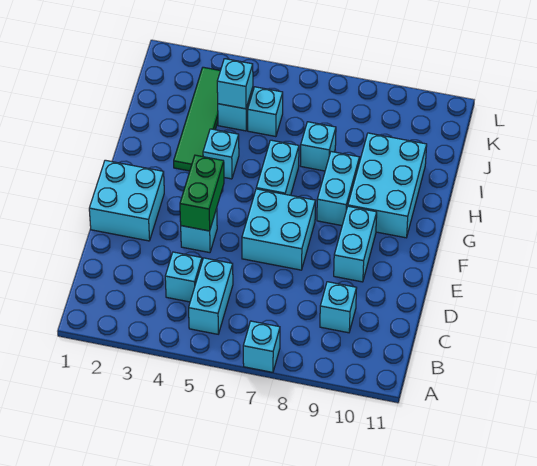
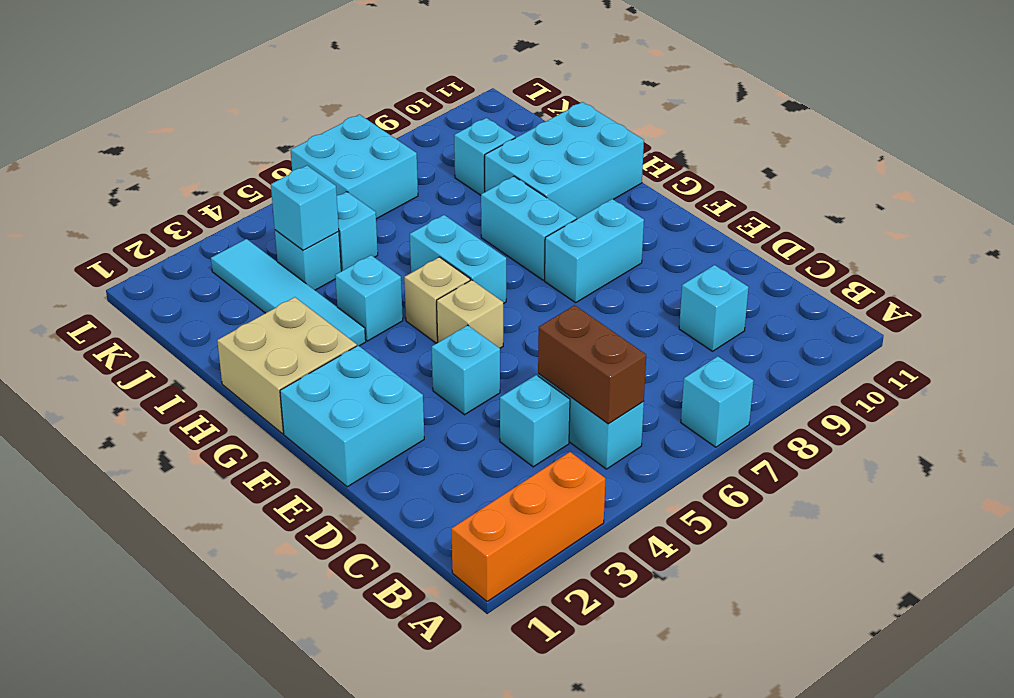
none -> orange 1x3 brick [451,452,605,602]
none -> brown 1x2 brick [538,305,646,424]
green 1x2 brick [180,155,224,231] -> none
cyan 2x2 brick [242,189,316,270] -> cyan 2x2 brick moved to [291,114,418,219]
cyan 1x2 brick [334,206,377,282] -> cyan 1x2 brick turned to [545,199,644,303]
none -> tan 1x1 brick [437,280,503,348]
none -> tan 2x2 brick [217,297,357,434]
none -> tan 1x1 brick [404,257,470,343]
cyan 2x3 brick [348,133,427,238] -> cyan 2x3 brick turned to [485,102,644,219]
green 1x4 tile [174,67,220,171] -> cyan 1x4 tile [211,239,366,346]
cyan 1x1 brick [300,122,336,171] -> cyan 1x1 brick moved to [454,118,515,195]

